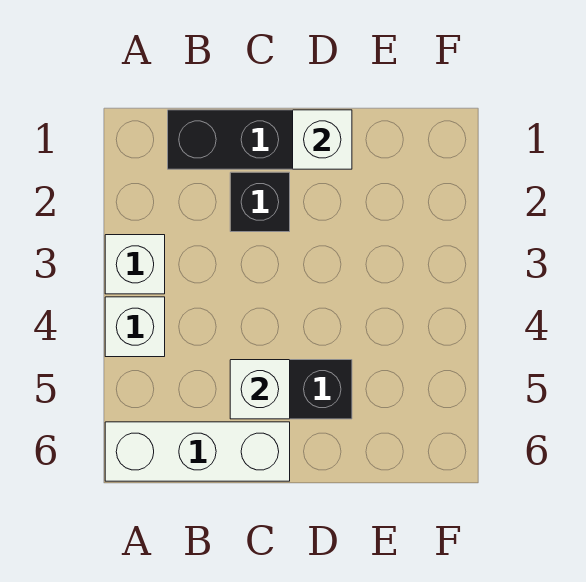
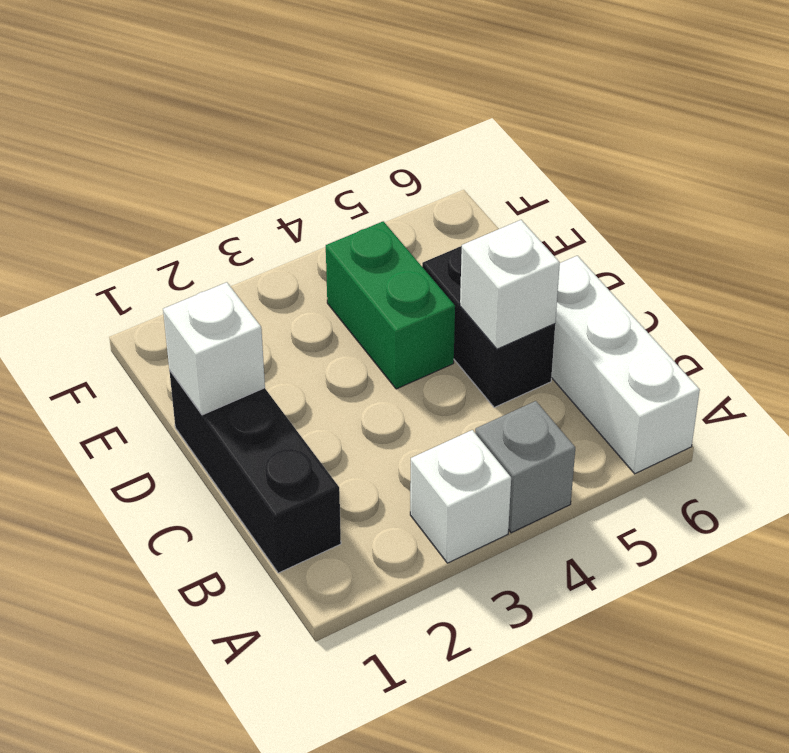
white 1x1 brick [105,297,165,357] -> grey 1x1 brick [475,401,575,533]
black 1x1 brick [230,172,290,232] -> none
none -> green 1x2 brick [326,221,455,389]

